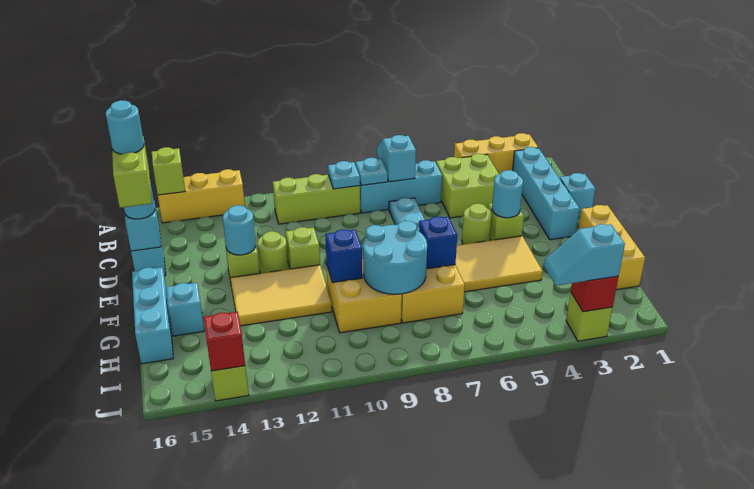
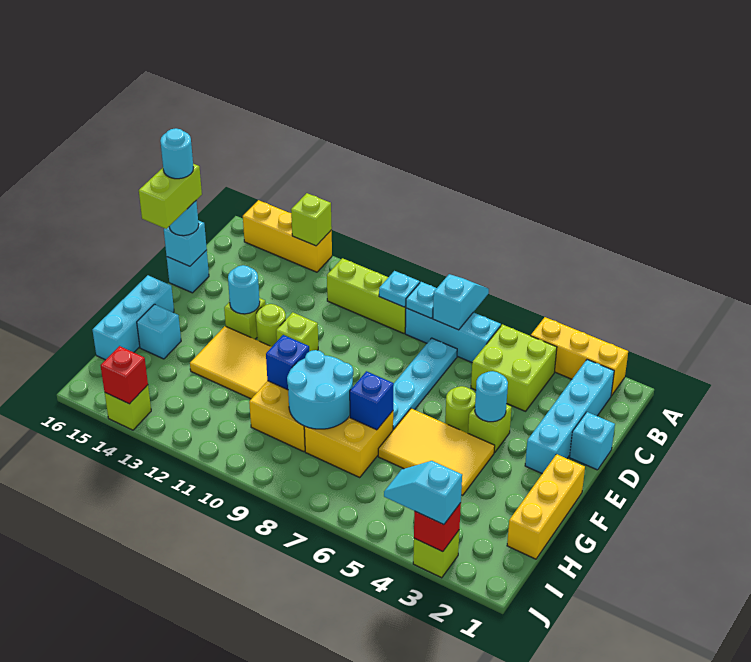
lime 1x1 brick [152,147,185,195] -> lime 1x1 brick moved to [291,193,332,246]

